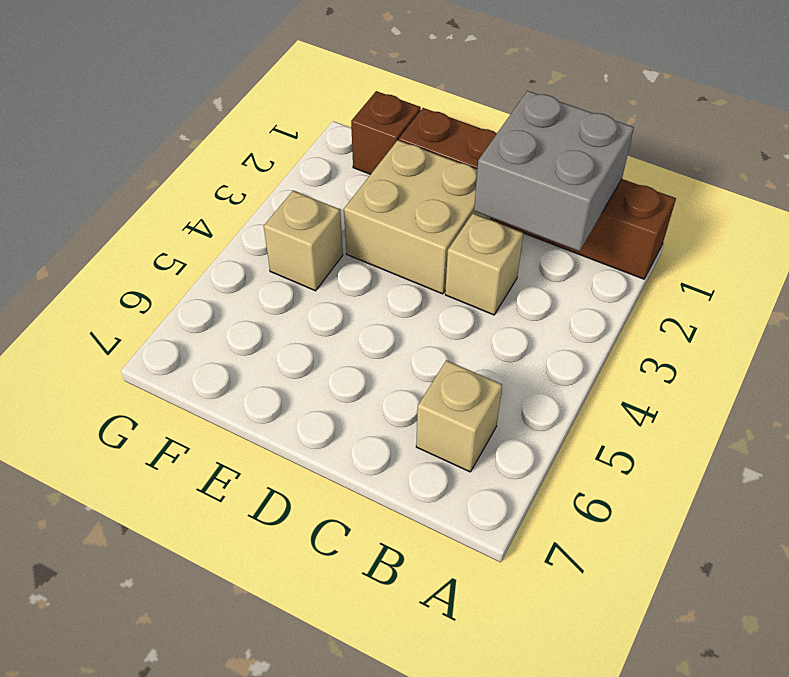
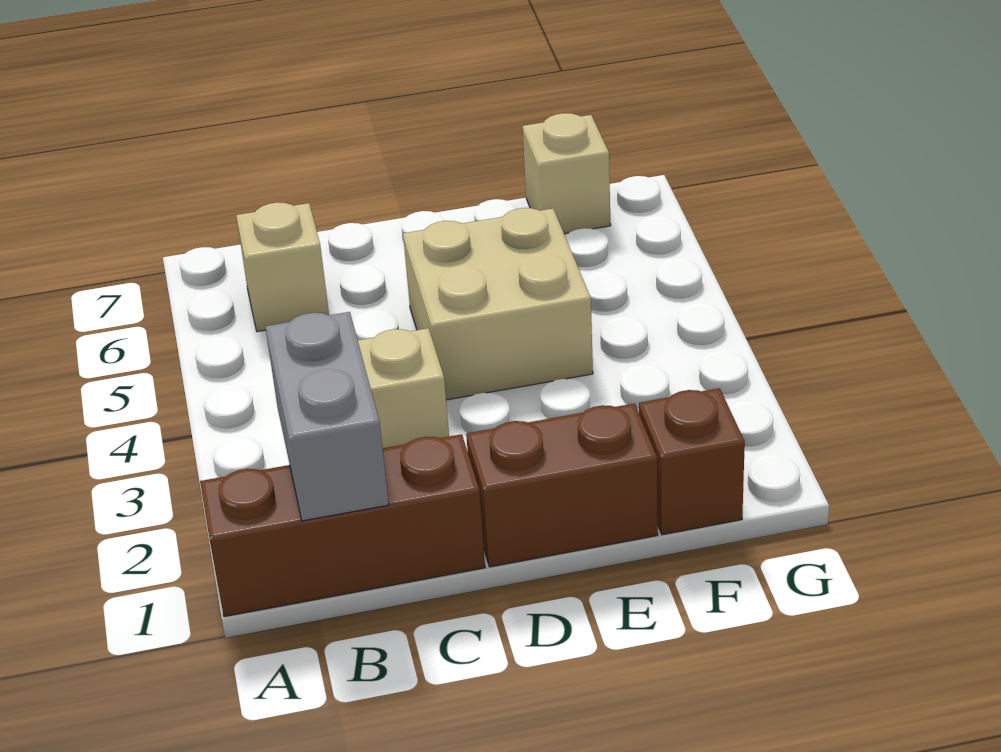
grey 2x2 brick [474,91,634,251] -> grey 1x2 brick [265,312,389,521]
tan 2x2 brick [344,140,491,294] -> tan 2x2 brick moved to [403,208,593,400]
tan 1x1 brick [264,191,343,291] -> tan 1x1 brick moved to [523,113,611,234]

